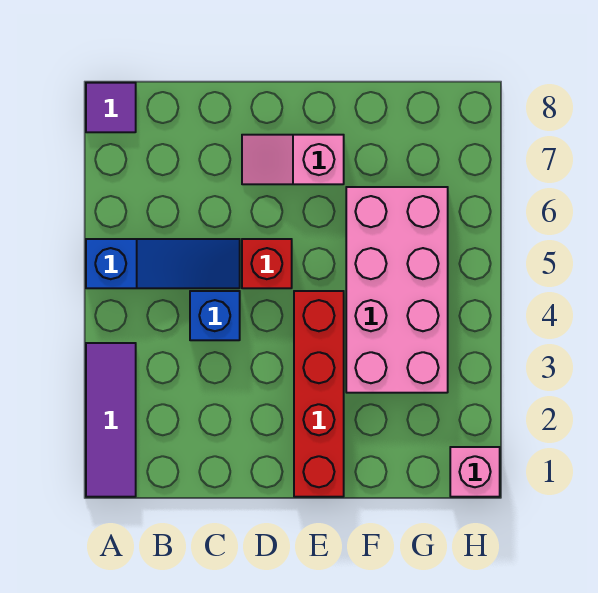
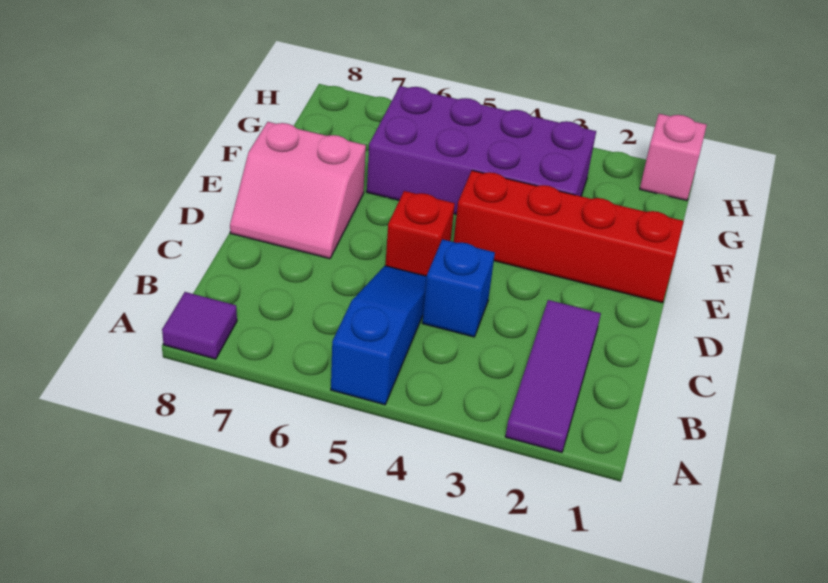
purple 1x3 tile [86,343,136,497] -> purple 1x3 tile turned to [505,300,601,452]
pink 1x2 slope [242,135,344,184] -> pink 2x2 slope [230,122,366,259]
pink 2x4 brick [346,187,448,393] -> purple 2x4 brick [367,86,596,214]

